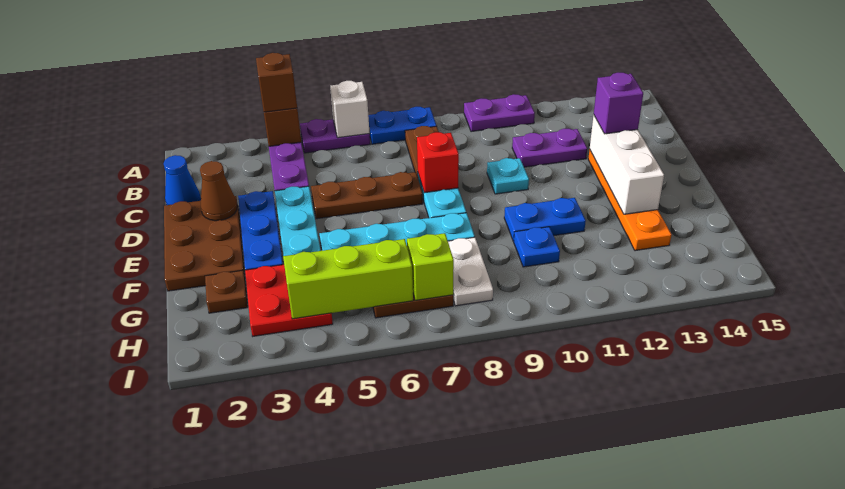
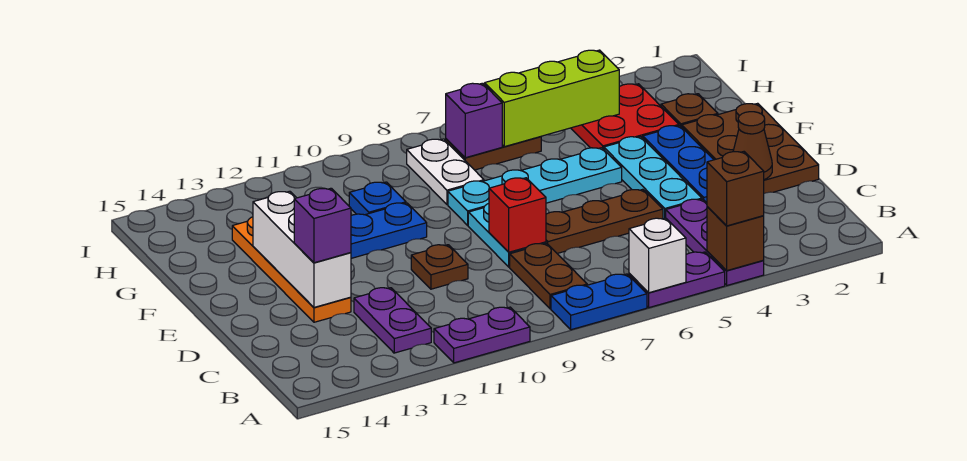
blue 1x1 cone [164,155,201,205] -> none
purple 1x2 plate [512,129,587,167] -> purple 1x2 plate turned to [354,288,431,353]
cyan 1x1 plate [487,158,529,194] -> brown 1x1 plate [411,245,468,289]
lime 1x1 brick [407,233,454,301] -> purple 1x1 brick [446,83,502,158]

